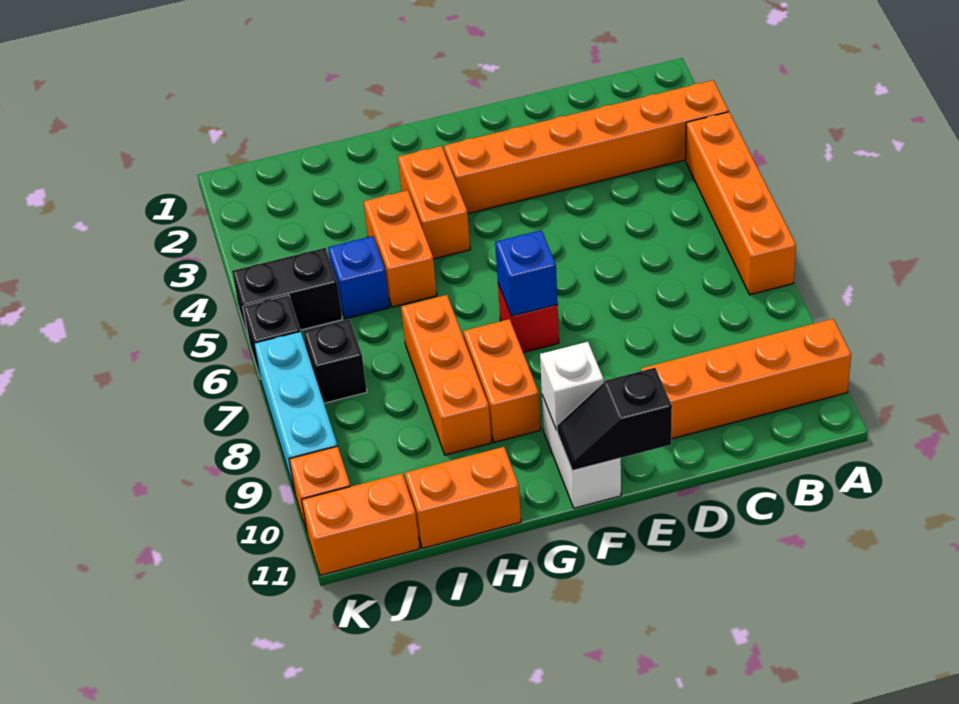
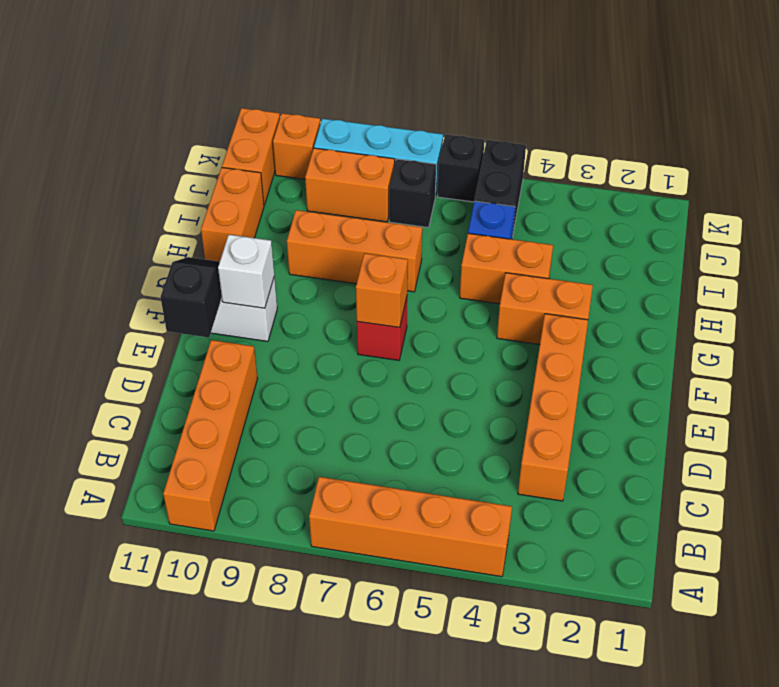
orange 1x6 brick [444,80,729,214] -> orange 1x4 brick [518,314,588,501]
blue 1x1 brick [495,230,558,316] -> orange 1x1 brick [356,253,408,327]
orange 1x2 brick [463,319,541,442] -> orange 1x2 brick moved to [305,148,395,222]

